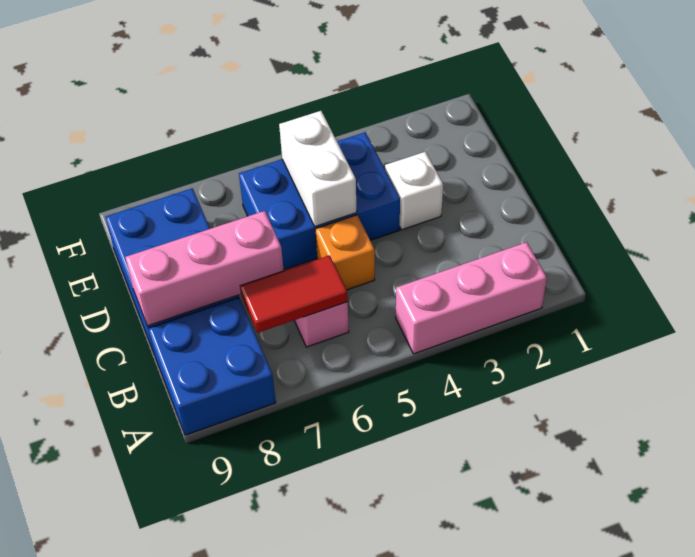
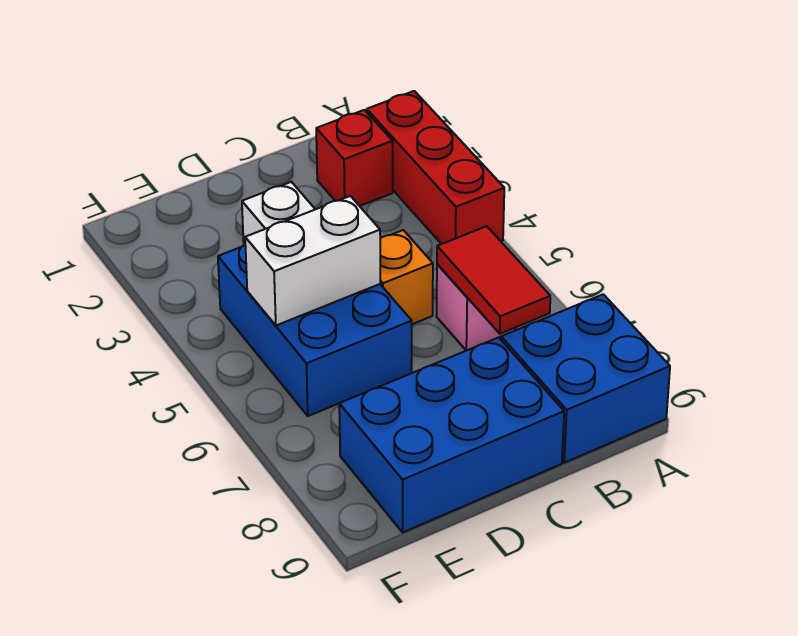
pink 1x3 brick [396,242,547,354] -> red 1x3 brick [367,91,504,244]
none -> red 1x1 brick [316,110,393,206]
pink 1x3 brick [125,211,284,326] -> none

